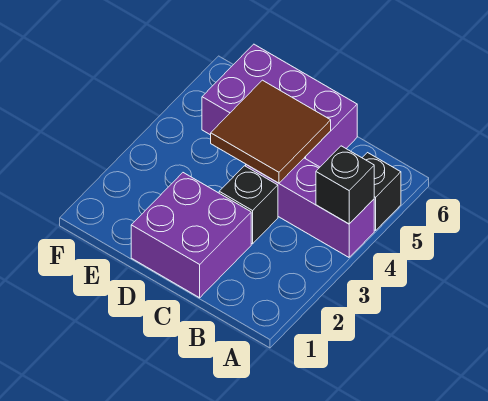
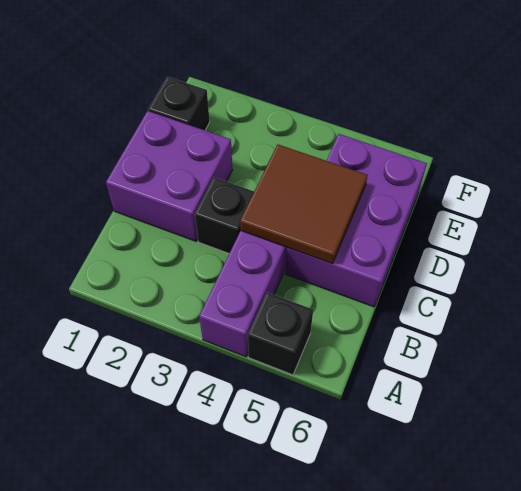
black 1x1 brick [316,146,374,224] -> black 1x1 brick moved to [148,77,210,130]

